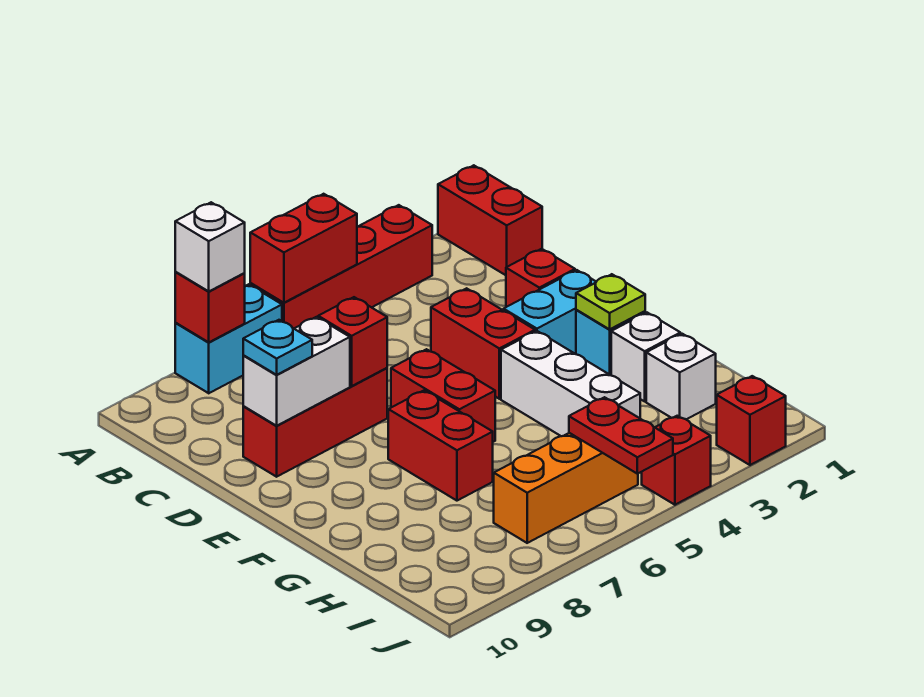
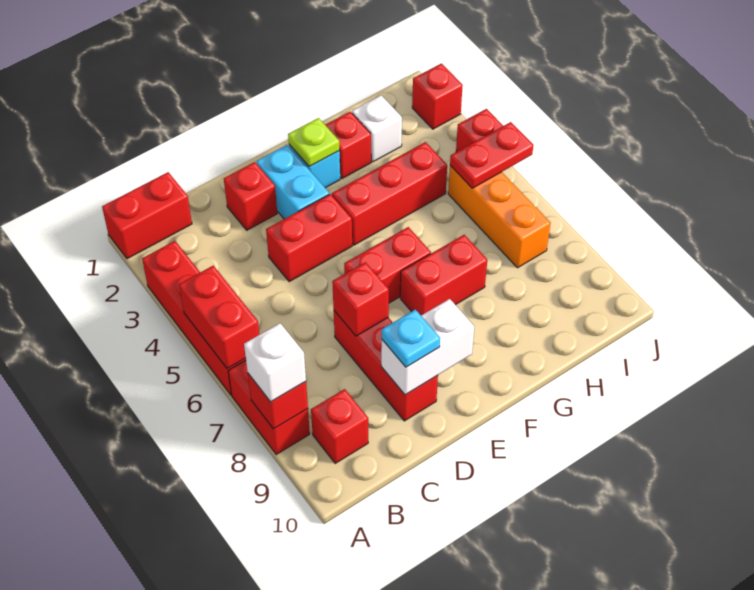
cyan 1x2 brick [175,284,282,393] -> red 1x2 brick [228,360,310,455]
none -> red 1x1 brick [311,389,368,463]
white 1x2 brick [243,317,350,426] -> white 1x2 brick turned to [381,299,474,395]
white 1x3 brick [501,331,640,436] -> red 1x3 brick [332,142,447,245]
white 1x1 brick [611,313,680,401] -> red 1x1 brick [326,112,371,179]

